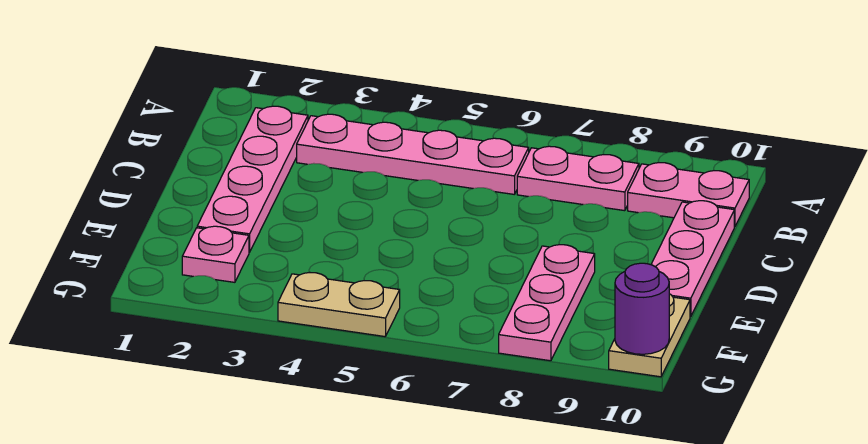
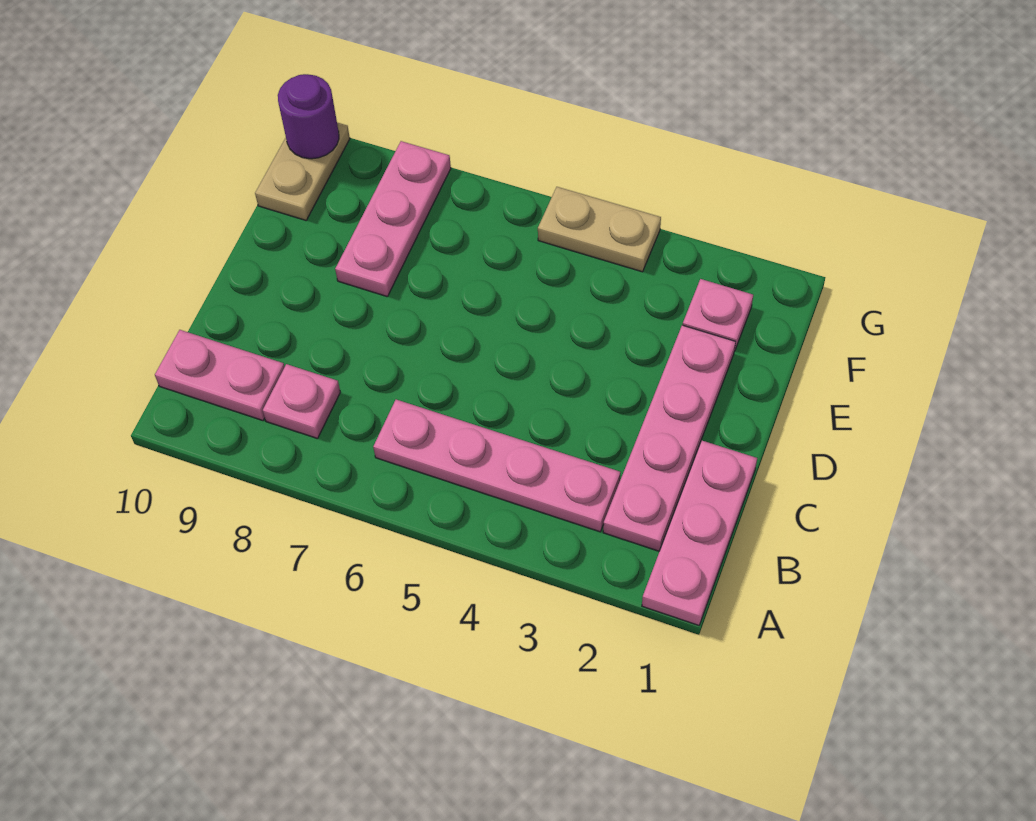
pink 1x2 plate [517,146,639,211] -> pink 1x1 plate [263,364,340,439]
pink 1x3 plate [651,201,734,317] -> pink 1x3 plate moved to [642,440,757,625]

